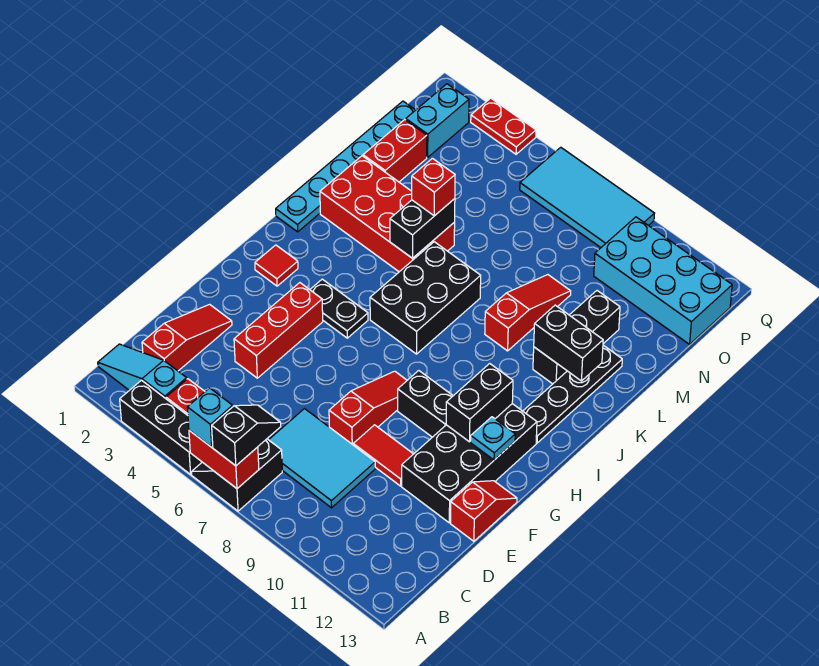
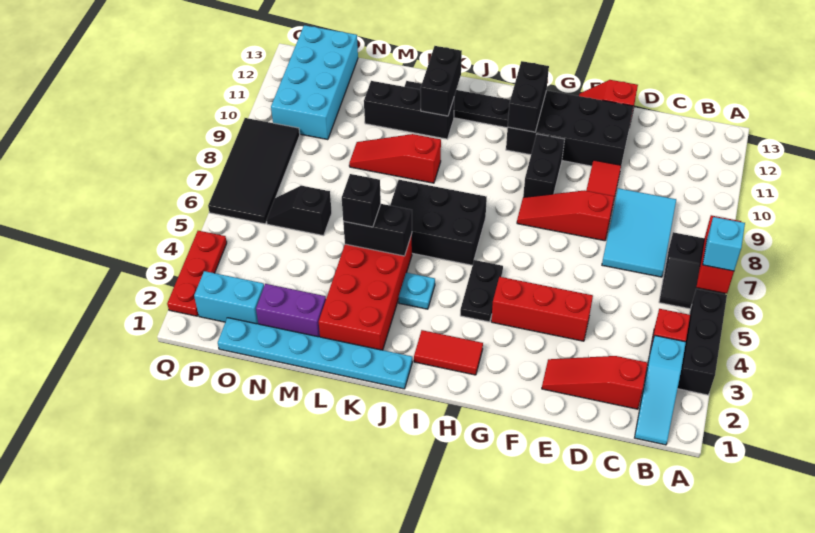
black 1x2 slope [212,405,281,466] -> black 1x2 slope moved to [266,186,332,236]
black 1x2 brick [446,364,513,442] -> black 1x2 brick turned to [508,61,549,132]
cyan 1x1 plate [471,417,515,460] -> cyan 1x1 plate moved to [399,273,435,309]
red 1x1 tile [255,245,298,286] -> red 1x2 tile [414,330,483,375]
red 1x1 brick [412,158,455,216] -> black 1x1 brick [342,174,381,227]
red 1x2 brick [363,120,427,182] -> purple 1x2 brick [256,284,326,337]
cyan 2x4 tile [520,147,655,247] -> black 2x4 tile [208,118,300,224]
red 1x2 plate [471,98,536,154] -> red 1x3 plate [167,231,227,316]

